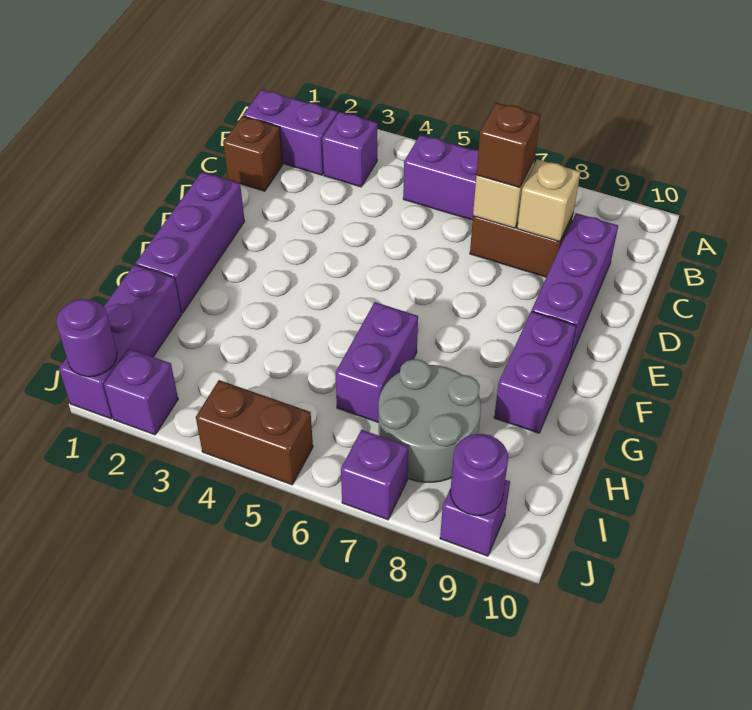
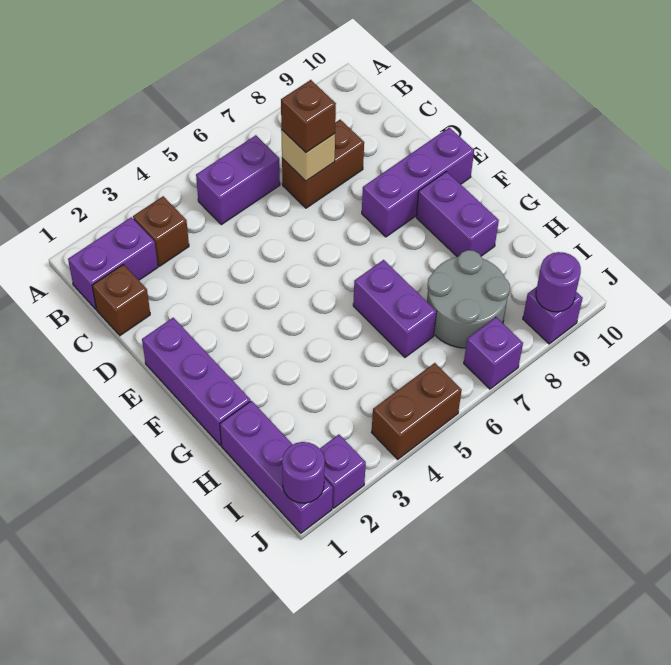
purple 1x1 brick [322,112,377,187] -> brown 1x1 brick [133,196,189,266]
tan 1x1 brick [517,159,580,242] -> none
purple 1x3 brick [532,213,618,359] -> purple 1x3 brick turned to [362,127,474,237]

